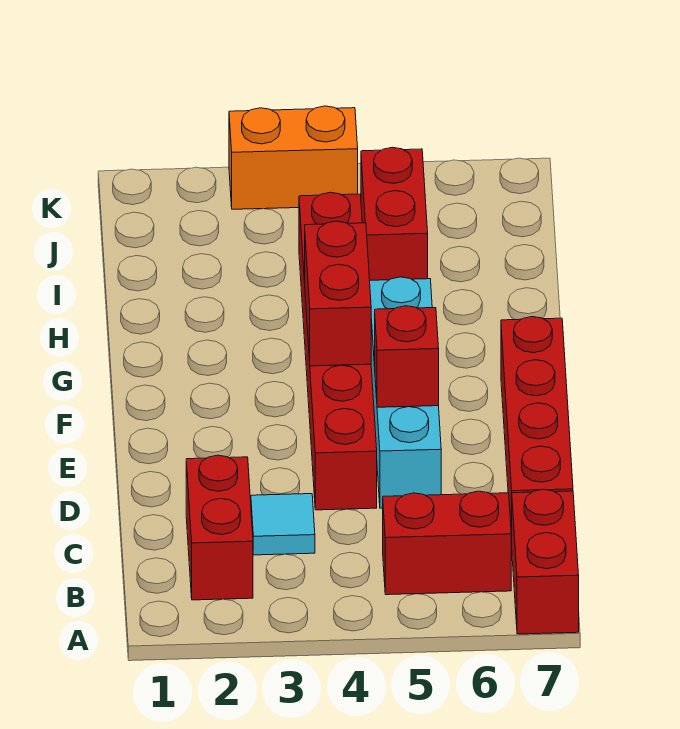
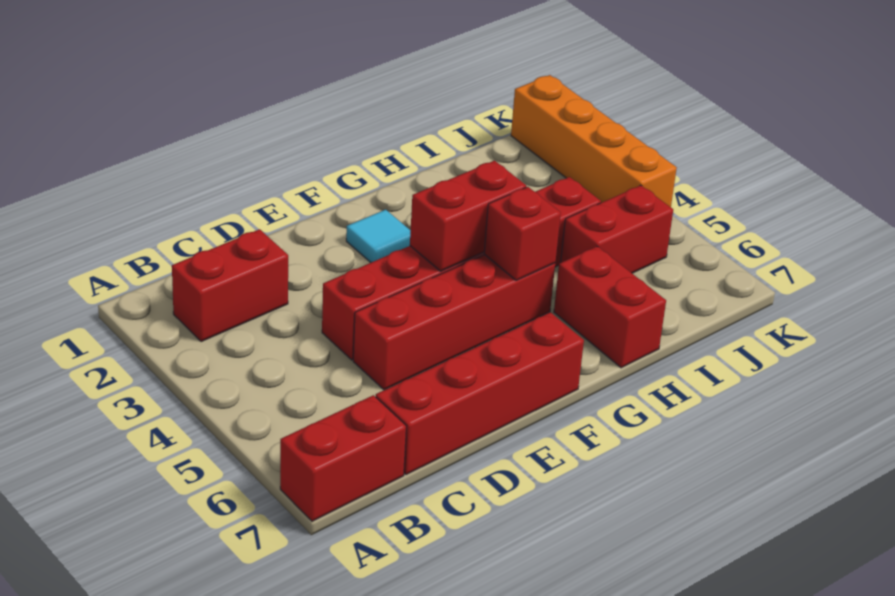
red 1x2 brick [383,491,511,595] -> red 1x2 brick moved to [554,246,666,368]
cyan 1x1 tile [251,494,315,555] -> cyan 1x1 tile moved to [346,210,411,263]
cyan 1x4 brick [370,277,441,508] -> red 1x4 brick [353,255,555,390]
red 1x1 brick [375,306,439,407] -> red 1x1 brick moved to [484,187,561,280]
orange 1x2 brick [229,106,358,209] -> orange 1x4 brick [511,75,677,207]

